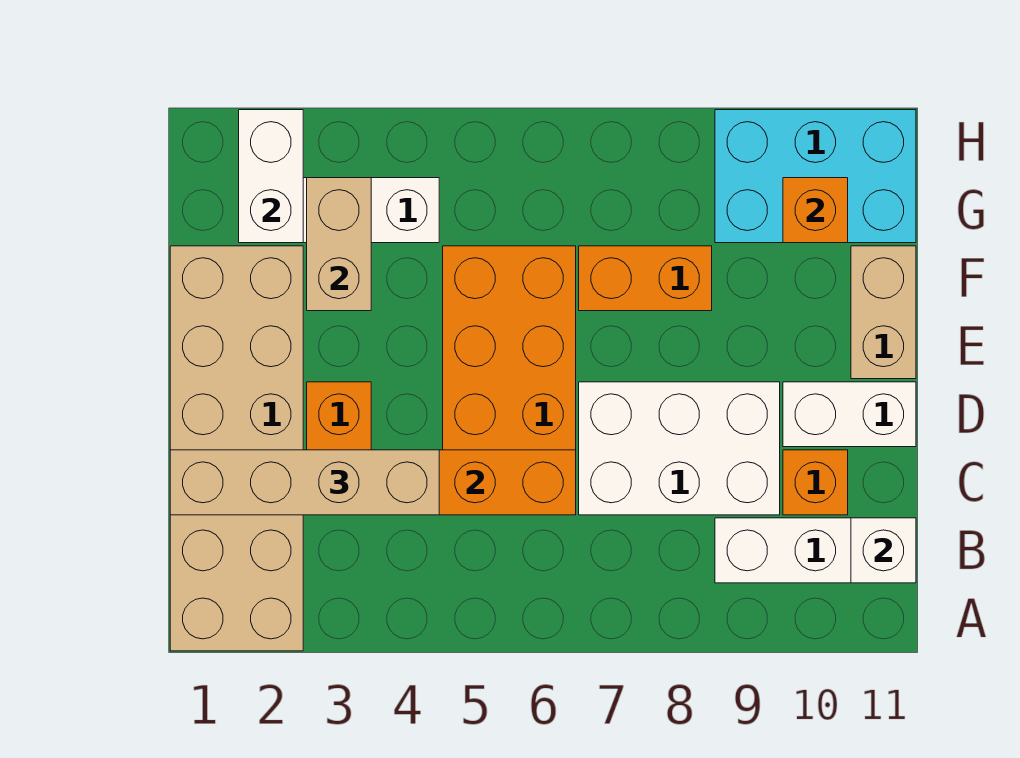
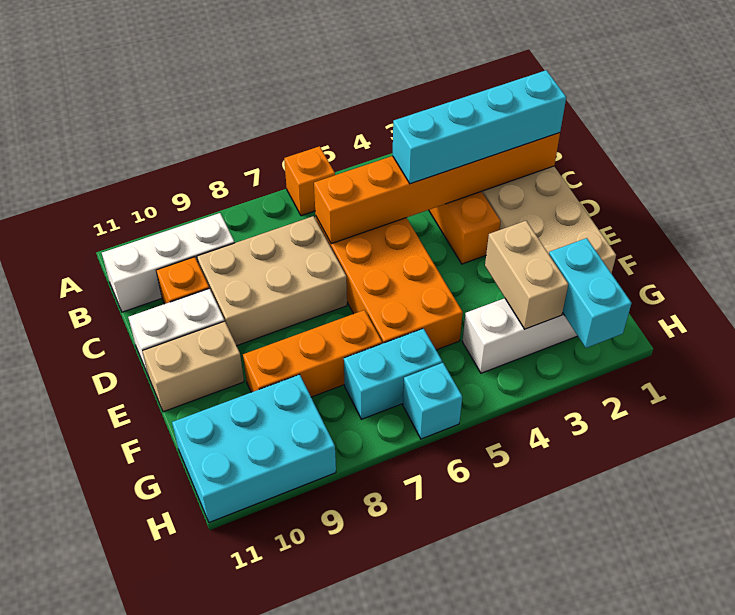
white 1x1 brick [851,518,916,583] -> none
tan 1x4 brick [170,450,439,515] -> cyan 1x4 brick [393,70,566,184]
white 2x3 brick [579,382,780,515] -> tan 2x3 brick [197,216,347,346]
tan 1x2 brick [851,246,916,379] -> tan 1x2 brick turned to [142,321,244,412]
orange 1x2 brick [579,246,712,311] -> orange 1x3 brick [243,310,382,397]
white 1x2 brick [239,110,303,243] -> cyan 1x2 brick [549,238,631,348]
none -> cyan 1x2 brick [344,329,442,419]
orange 1x1 brick [783,178,848,243] -> orange 1x1 brick moved to [284,146,335,216]
none -> cyan 1x1 brick [403,363,462,439]

